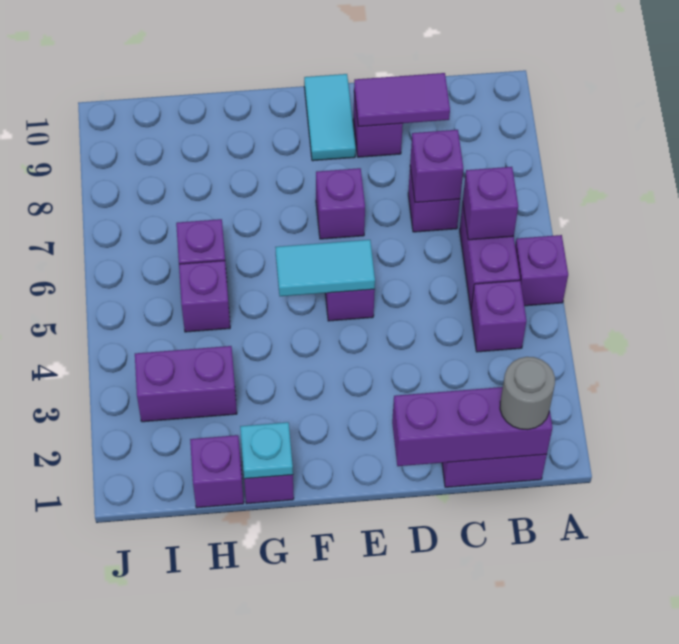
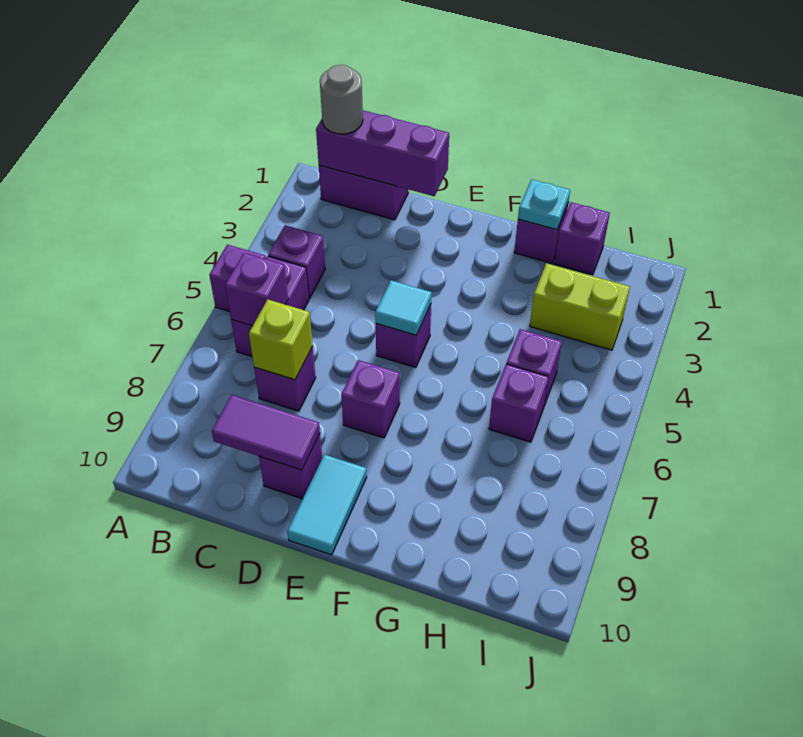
purple 1x1 brick [410,130,463,202] -> lime 1x1 brick [249,300,313,380]
cyan 1x2 tile [275,240,375,296] -> cyan 1x1 tile [375,280,432,335]
purple 1x2 brick [135,346,237,422] -> lime 1x2 brick [530,263,630,350]

